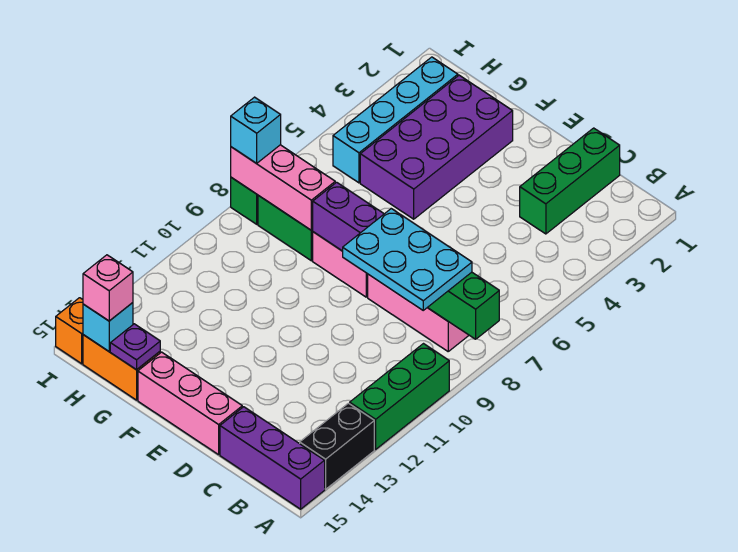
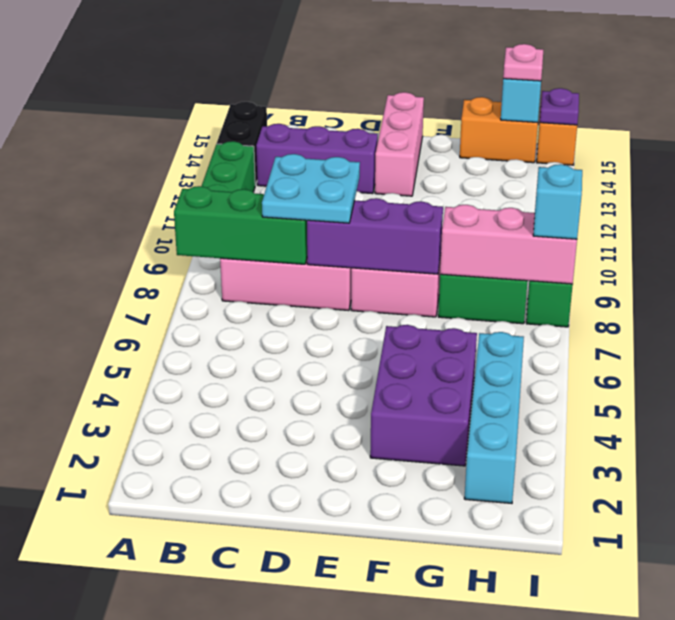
purple 1x3 brick [220,407,325,509] -> purple 1x3 brick moved to [256,124,378,194]
cyan 2x3 plate [343,209,472,310] -> cyan 2x2 plate [262,154,360,223]
green 1x3 brick [520,128,620,234] -> none
pink 1x3 brick [138,352,242,455] -> pink 1x3 brick turned to [375,92,424,196]
purple 2x4 brick [360,75,513,219] -> purple 2x3 brick [370,325,477,466]
purple 1x1 plate [110,324,160,370] -> purple 1x1 plate moved to [540,88,579,125]
pink 1x1 brick [83,255,133,321] -> pink 1x1 plate [503,44,543,81]

